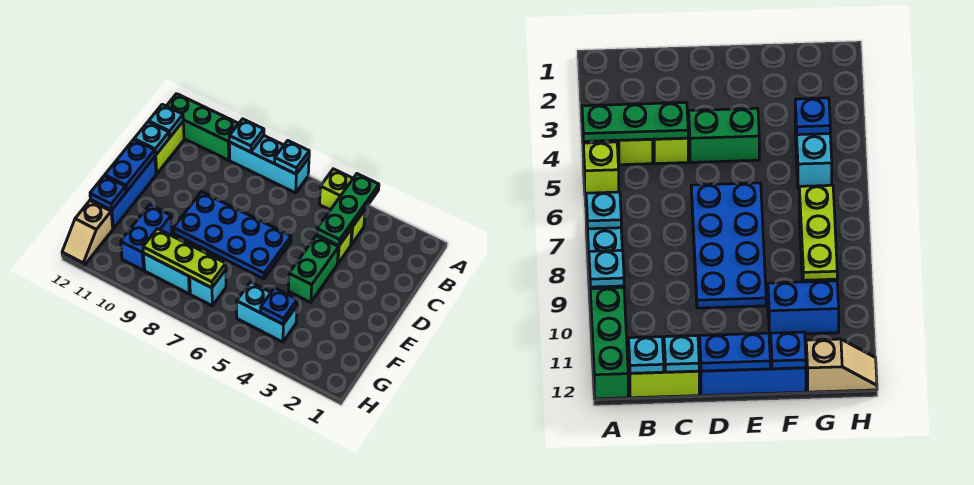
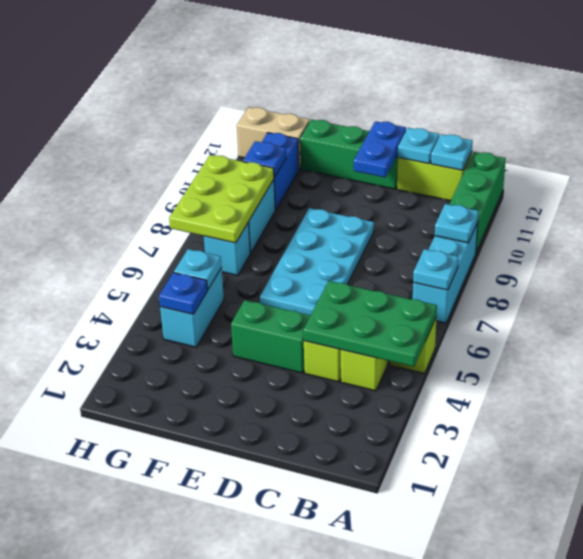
green 1x3 plate [317,174,379,246] -> green 2x3 plate [303,281,437,367]
blue 2x4 plate [174,192,291,279] -> cyan 2x4 plate [260,208,374,315]
blue 1x3 brick [91,157,156,229] -> green 1x3 brick [300,120,398,189]
blue 1x2 plate [105,140,155,191] -> blue 1x2 plate turned to [354,121,406,177]
blue 1x2 brick [121,205,172,270] -> blue 1x2 brick turned to [262,133,299,210]
blue 1x1 plate [90,176,126,210] -> blue 1x1 plate moved to [243,141,286,178]
none -> cyan 1x1 plate [174,249,221,290]
lime 1x3 plate [143,229,226,288] -> lime 2x3 plate [169,155,274,243]
tan 1x2 slope [62,201,113,266] -> tan 1x2 brick [237,107,309,169]

